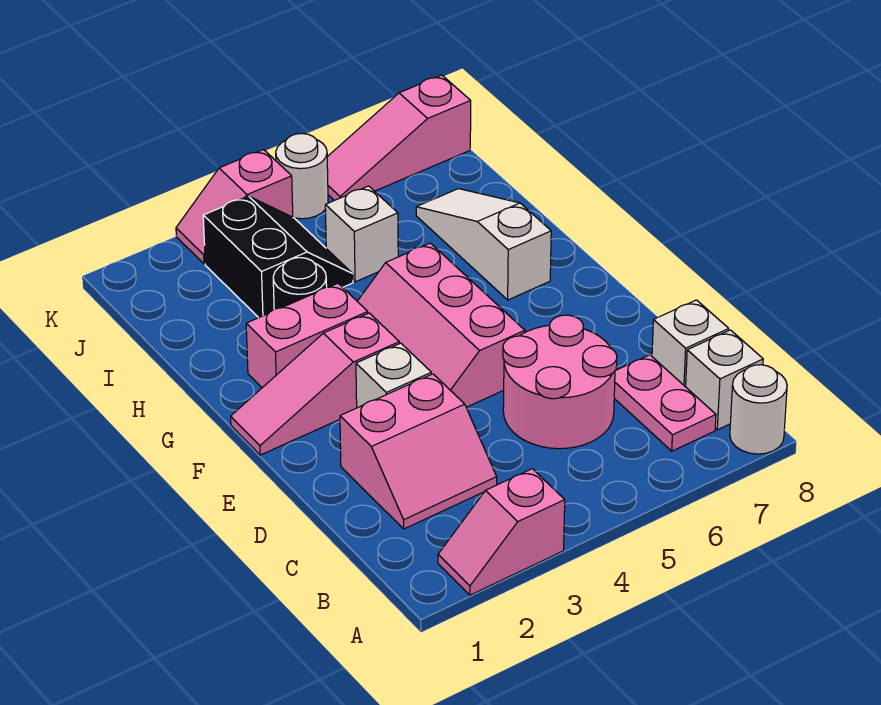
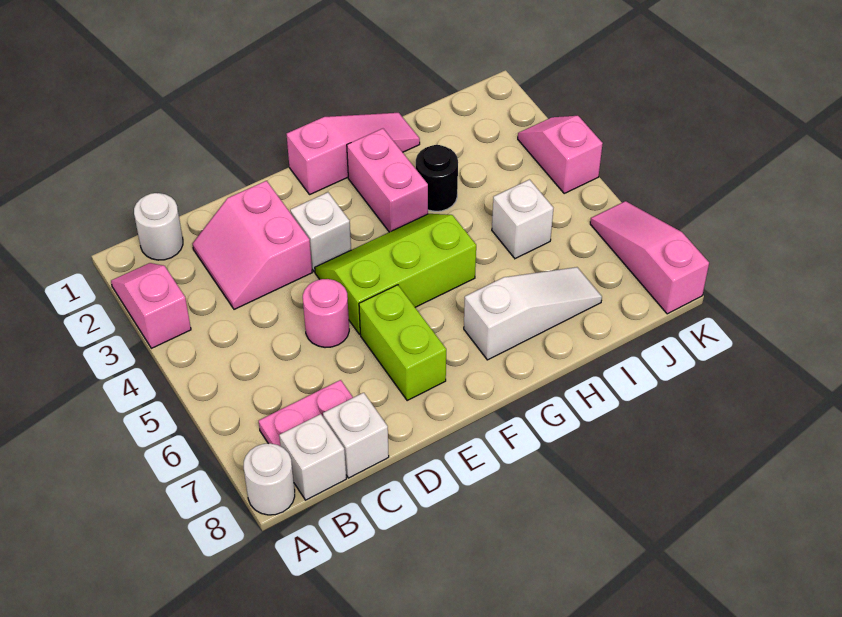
pink 2x2 round brick [503,315,617,449] -> pink 1x1 round brick [303,279,349,348]
pink 2x3 slope [357,243,525,407] -> lime 2x3 slope [315,214,476,334]
none -> lime 1x2 brick [359,285,446,400]
pink 1x3 slope [231,313,399,455] -> pink 1x3 slope turned to [287,113,420,194]
black 2x2 slope [203,196,353,318] -> none
white 1x1 round brick [276,134,328,219] -> white 1x1 round brick moved to [134,193,183,260]

